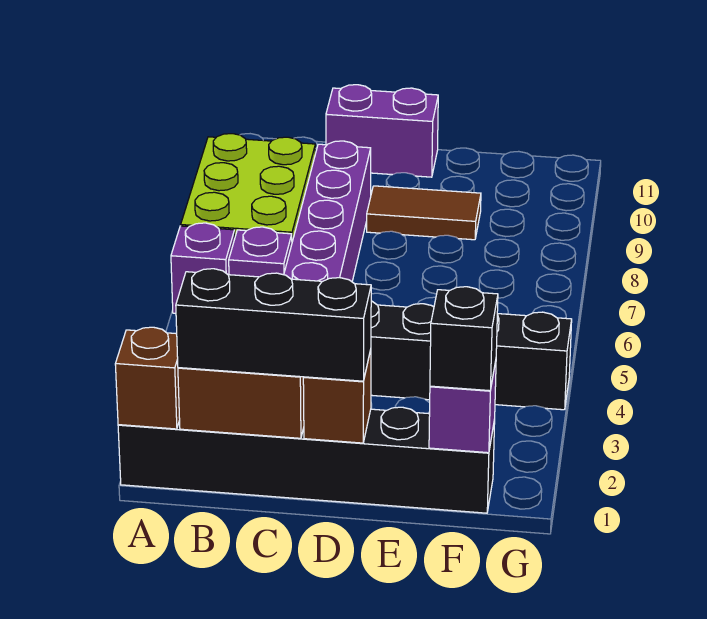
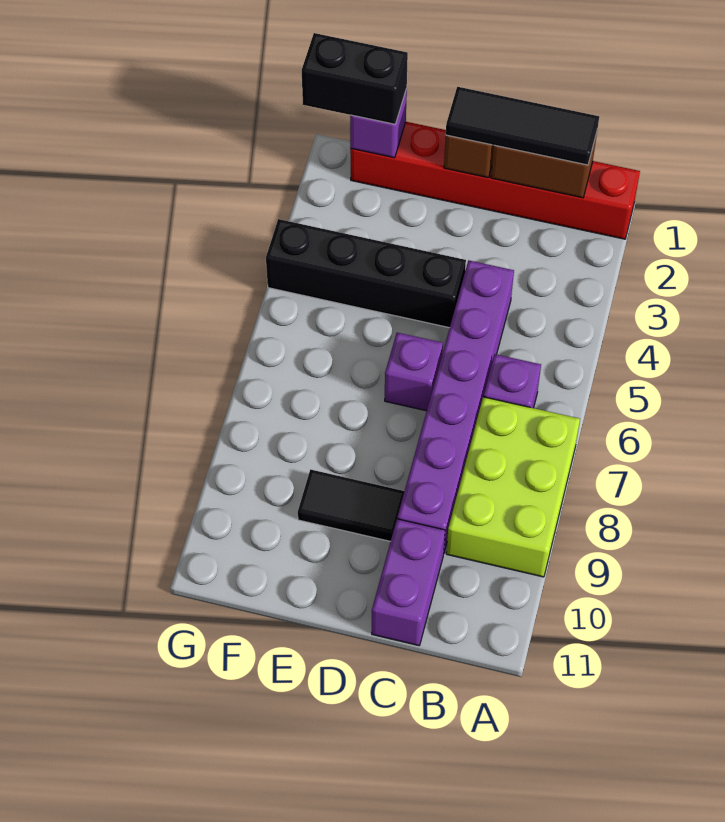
black 1x6 brick [118,407,495,513] -> red 1x6 brick [350,122,640,239]
brown 1x1 brick [115,327,180,429] -> none
purple 1x1 brick [171,223,235,314] -> purple 1x1 brick moved to [385,333,443,411]
black 1x3 brick [176,269,371,381] -> black 1x3 tile [446,87,599,165]
purple 1x2 brick [326,85,438,177] -> purple 1x2 brick turned to [372,519,445,646]
brown 1x2 tile [367,186,481,240] -> black 1x2 tile [298,469,404,541]
black 1x1 brick [430,287,498,391] -> black 1x2 brick [302,33,408,124]

